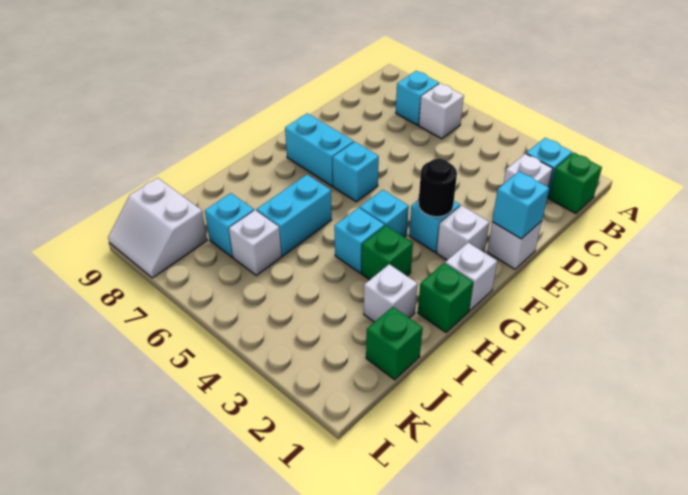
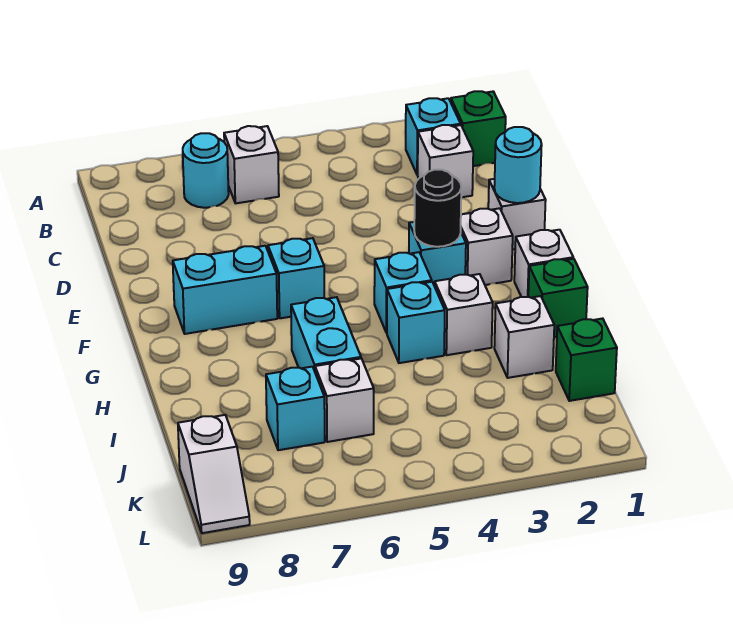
cyan 1x1 brick [396,71,439,125] -> cyan 1x1 round brick [183,133,229,208]
cyan 1x1 brick [492,171,549,239] -> cyan 1x1 round brick [494,127,542,203]
green 1x1 brick [361,226,413,280] -> white 1x1 brick [435,274,493,355]
white 2x2 slope [108,178,207,278] -> white 1x2 slope [178,415,250,533]

